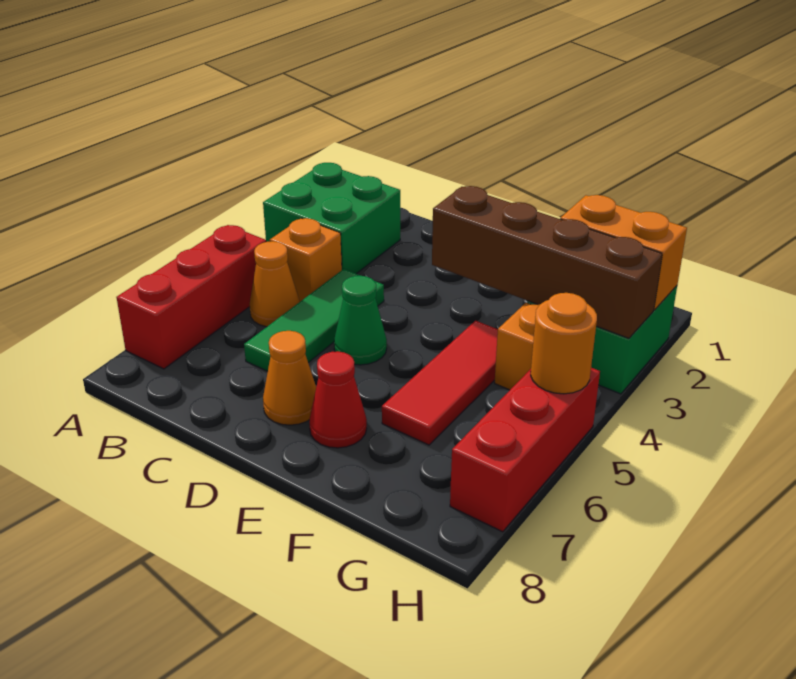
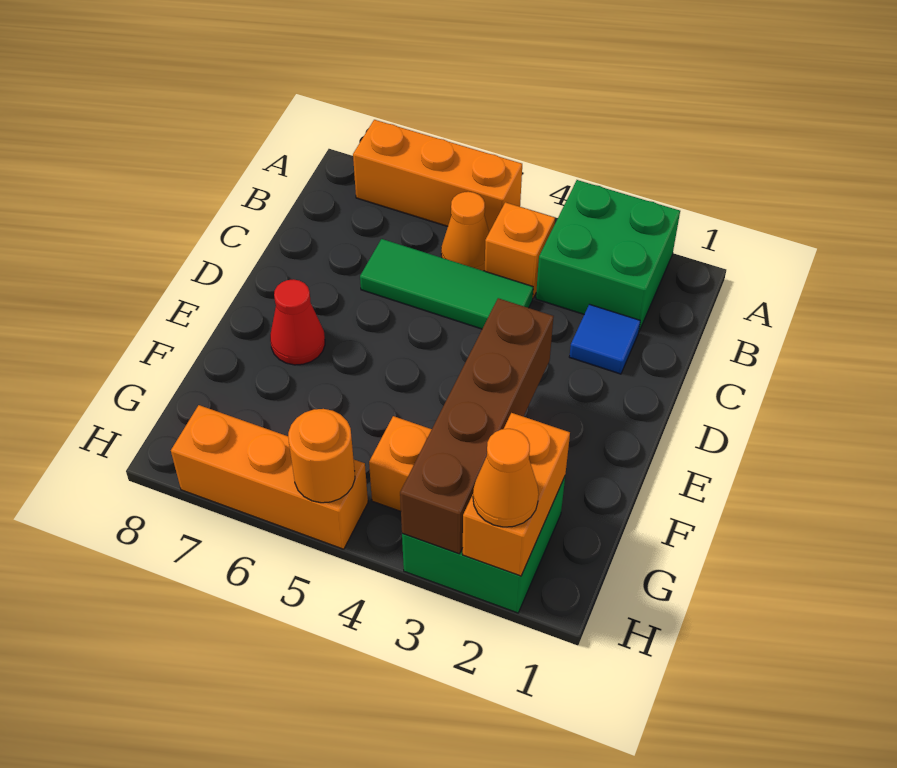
red 1x3 brick [116,225,266,369] -> orange 1x3 brick [353,120,522,232]
none -> blue 1x1 tile [569,304,640,374]
green 1x1 cone [334,276,387,365] -> none
orange 1x1 cone [263,331,316,425] -> orange 1x1 cone moved to [473,429,539,527]
red 1x3 tile [382,321,498,445] -> none
red 1x3 brick [450,368,600,532] -> orange 1x3 brick [171,405,368,549]

